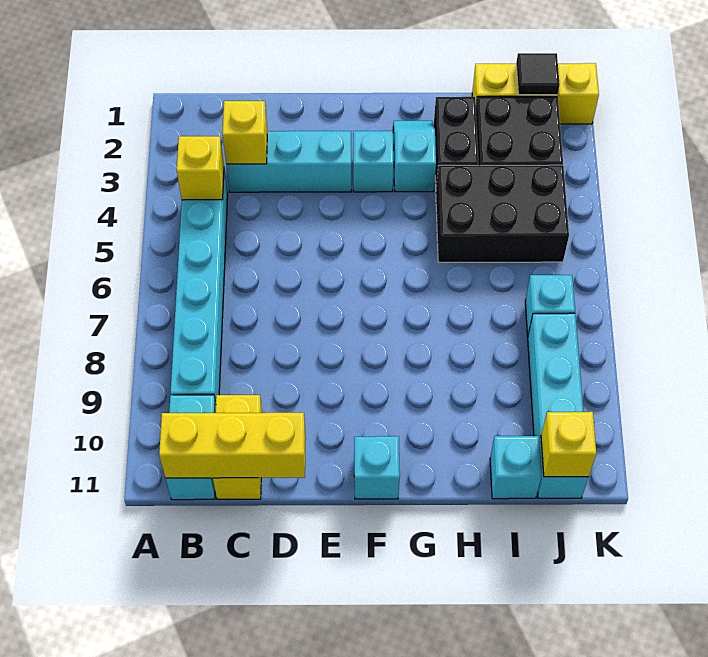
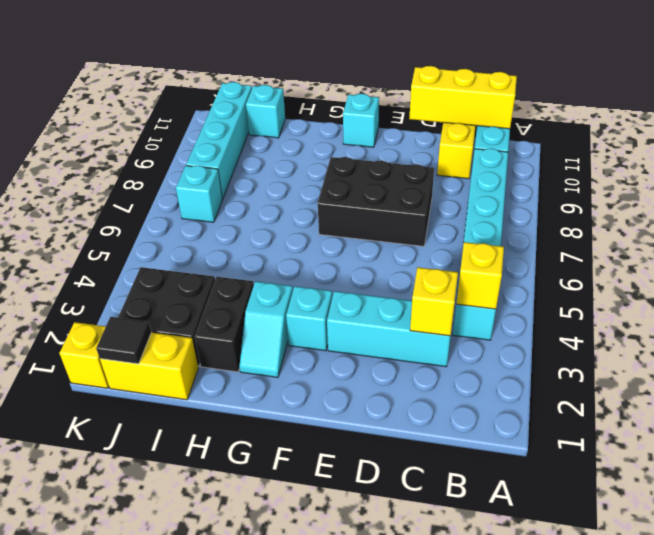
black 2x3 brick [436,165,569,262] -> black 2x3 brick moved to [318,157,434,246]
yellow 1x1 brick [541,412,596,477] -> none

